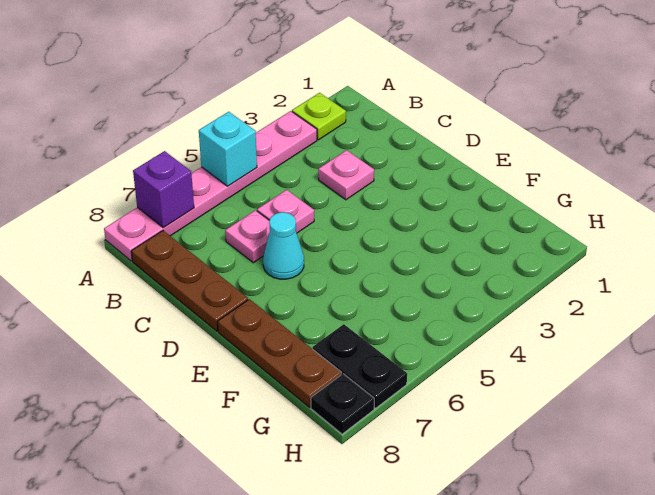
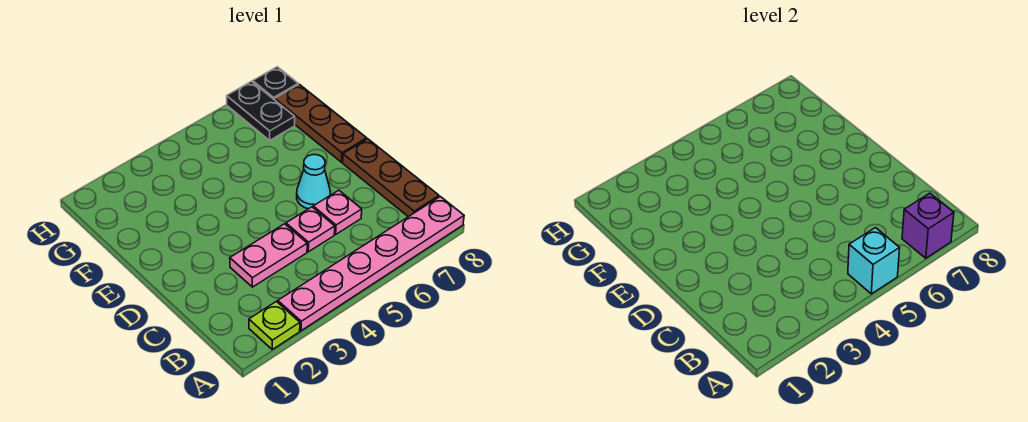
pink 1x1 plate [318,150,374,200] -> pink 1x2 plate [230,224,307,287]

